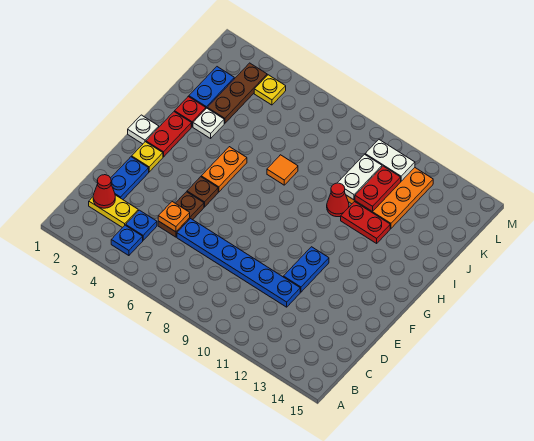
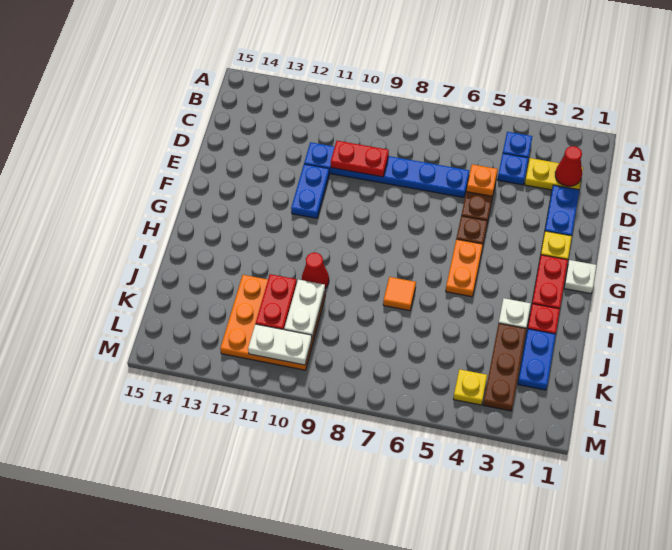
red 1x2 plate [341,202,390,243] -> red 1x2 plate moved to [331,141,389,177]

